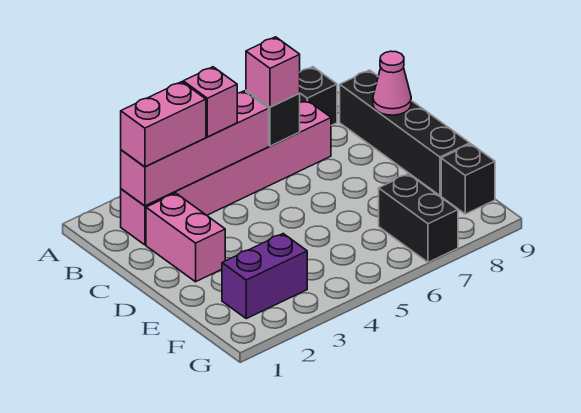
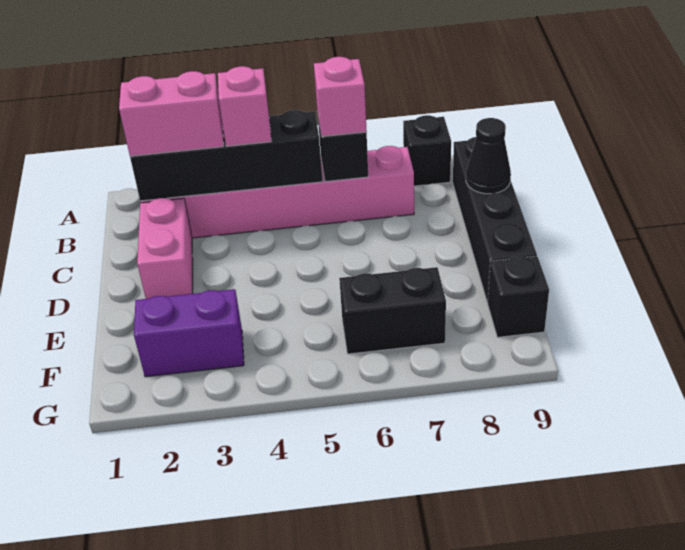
pink 1x4 brick [121,91,269,206] -> black 1x4 brick [130,110,323,201]
pink 1x1 cone [373,51,411,115] -> black 1x1 cone [466,118,511,194]
black 1x2 brick [379,174,458,262] -> black 1x2 brick turned to [339,267,446,354]

